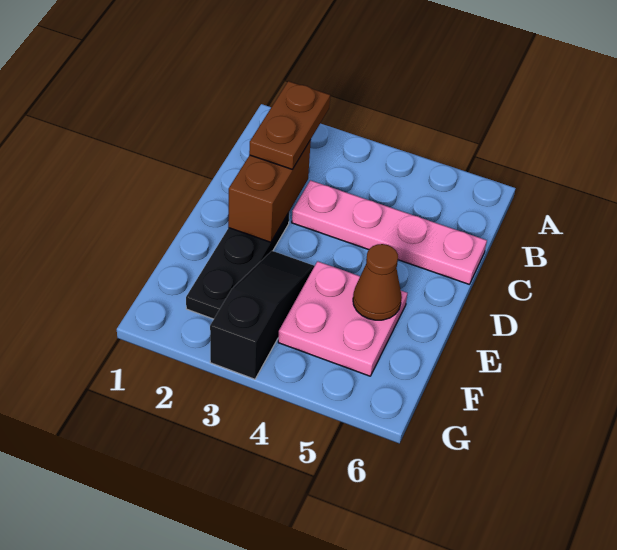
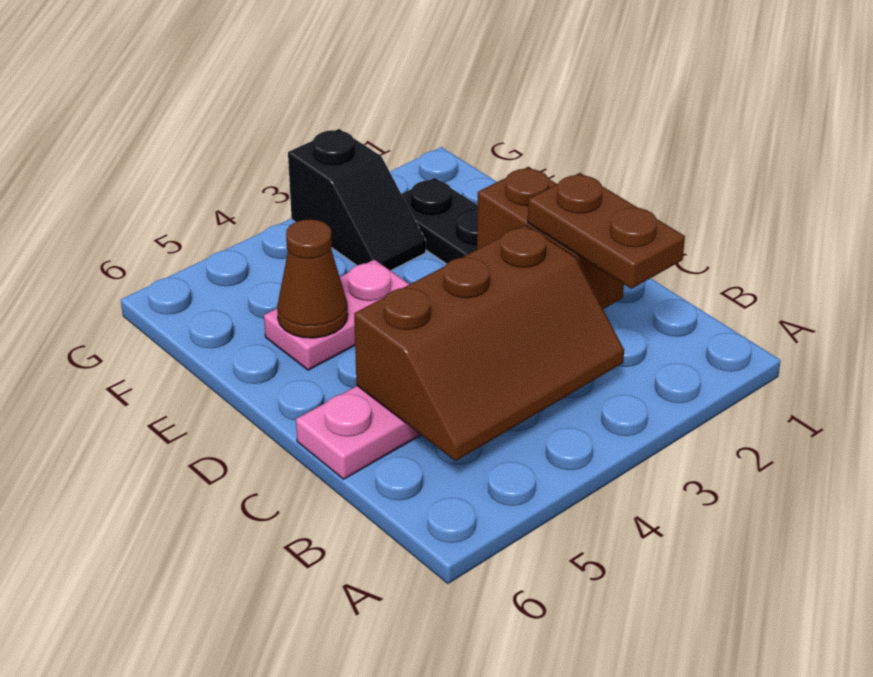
none -> brown 2x3 slope [354,225,624,461]
black 1x3 slope [210,251,314,379] -> black 1x2 slope [288,129,426,271]
pink 2x2 plate [278,261,407,376] -> pink 1x2 plate [264,260,410,370]

